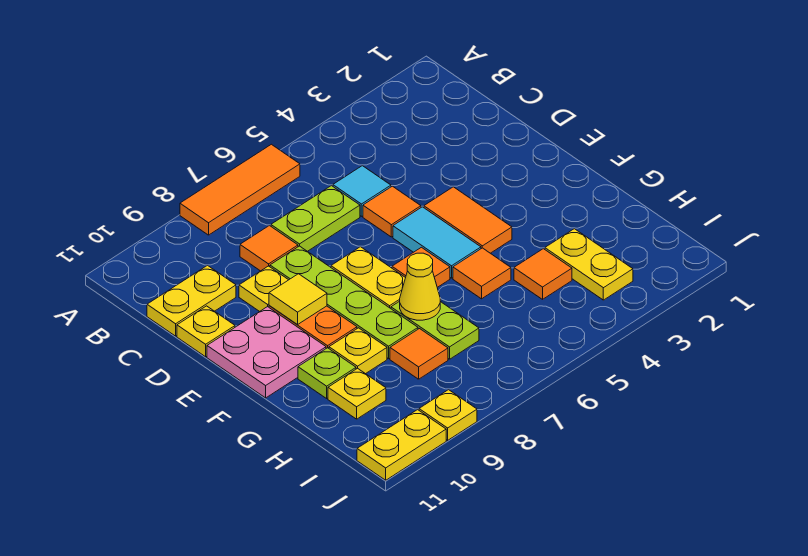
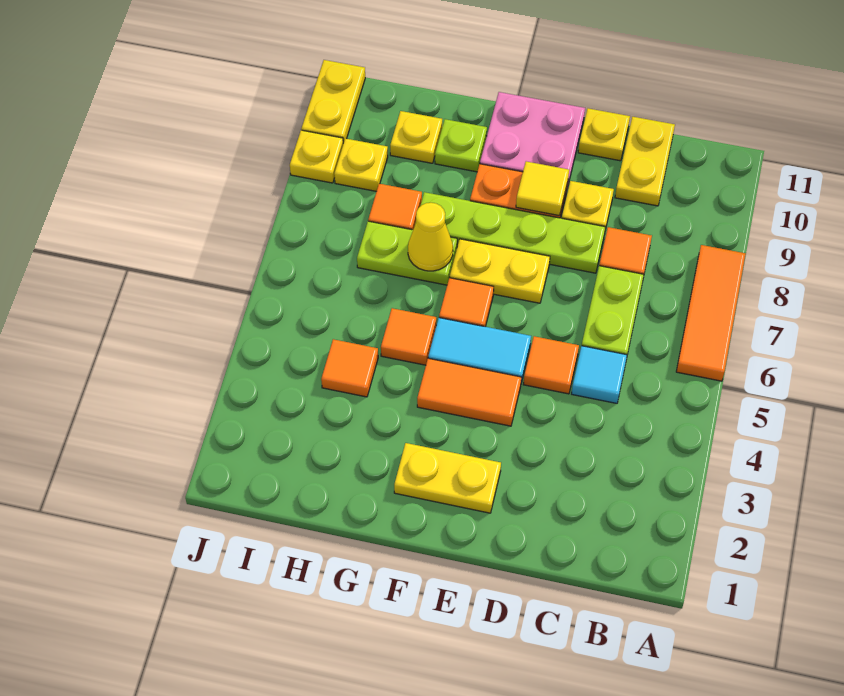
yellow 1x1 plate [329,328,387,374] -> yellow 1x1 plate moved to [334,138,388,191]
yellow 1x2 plate [545,229,633,300] -> yellow 1x2 plate moved to [394,443,501,513]

